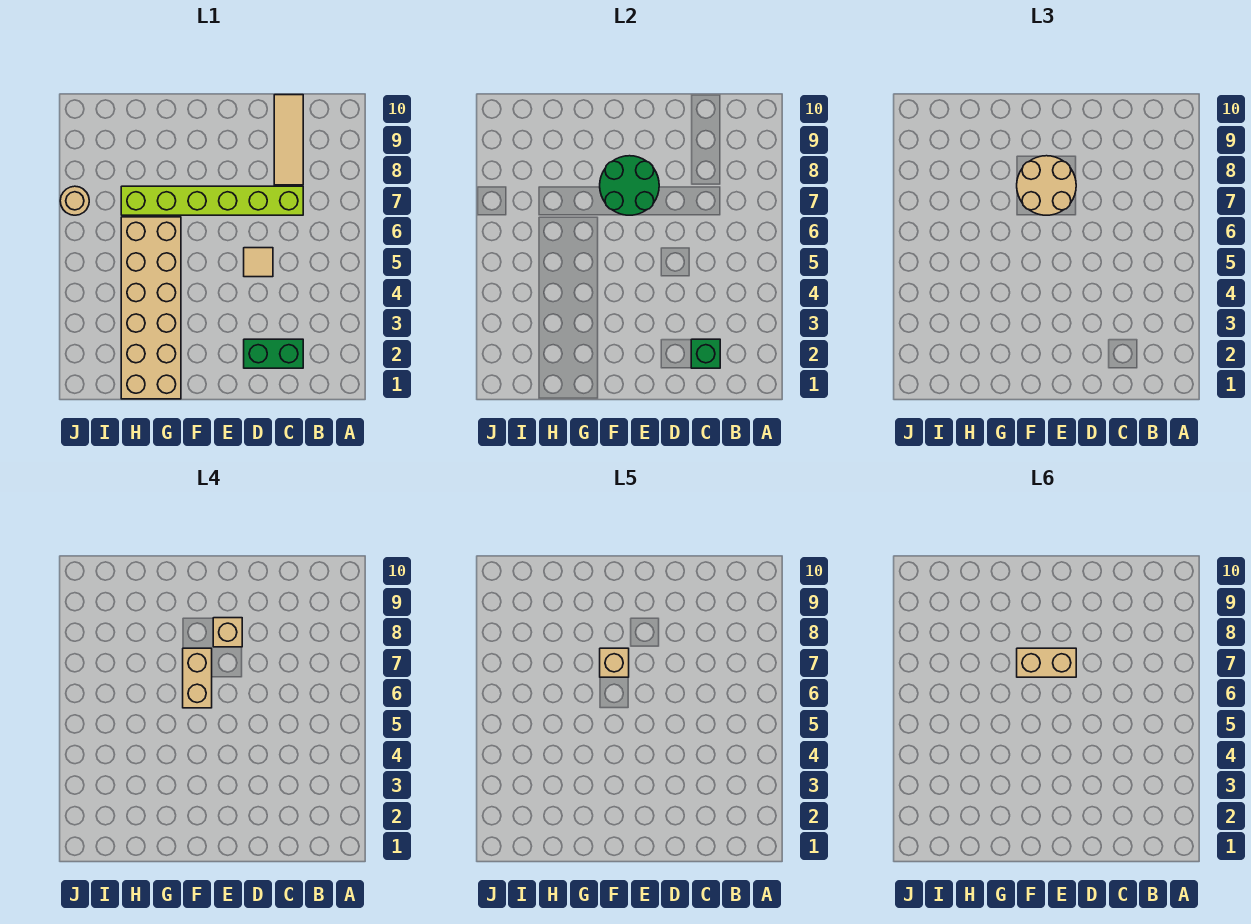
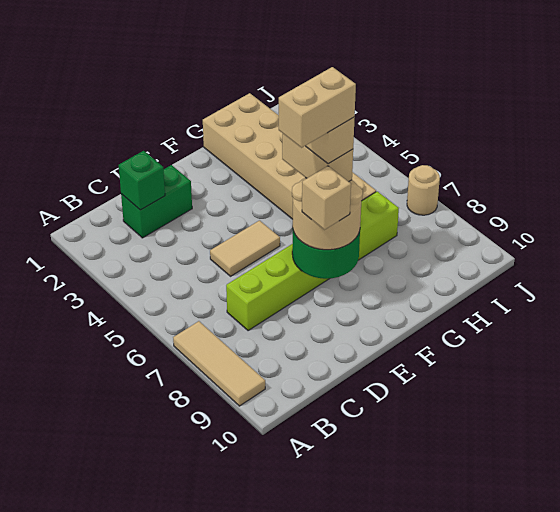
tan 1x3 tile [274,95,303,185] -> tan 1x3 tile moved to [173,321,265,406]
tan 1x1 tile [244,248,273,277] -> tan 1x2 tile [210,221,280,276]

